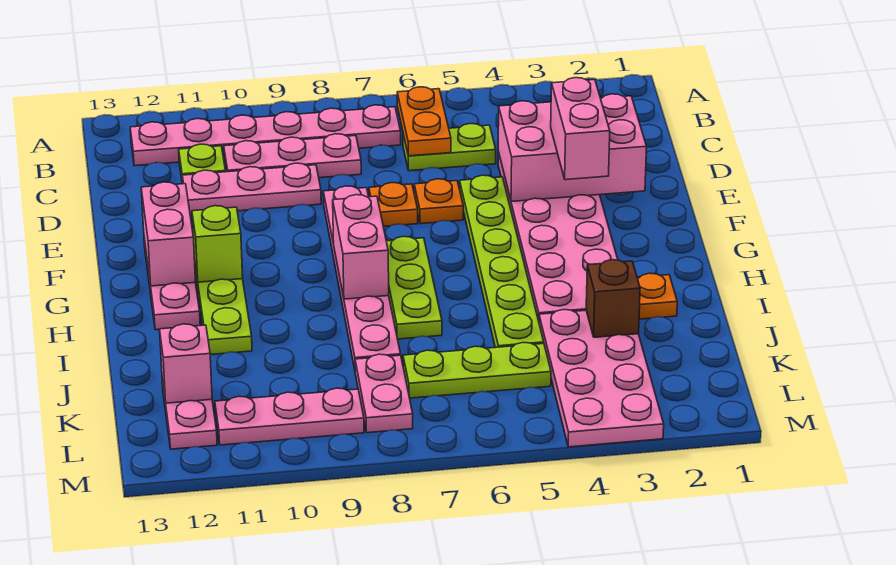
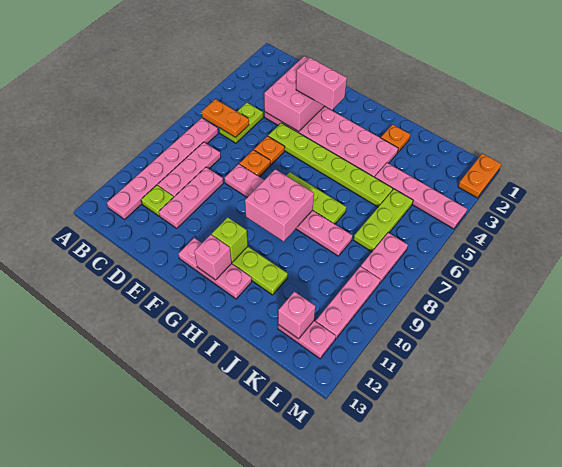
pink 1x2 brick [141,182,195,286] -> pink 1x1 brick [194,235,232,280]
pink 1x2 brick [333,195,389,299] -> pink 2x2 brick [245,169,314,241]
pink 2x4 plate [539,310,664,447] -> pink 1x4 plate [375,163,467,229]
brown 1x1 brick [586,260,640,337] -> none
pink 1x2 plate [355,354,413,433] -> pink 1x2 plate turned to [361,233,408,283]
none -> orange 1x2 plate [458,154,501,198]

